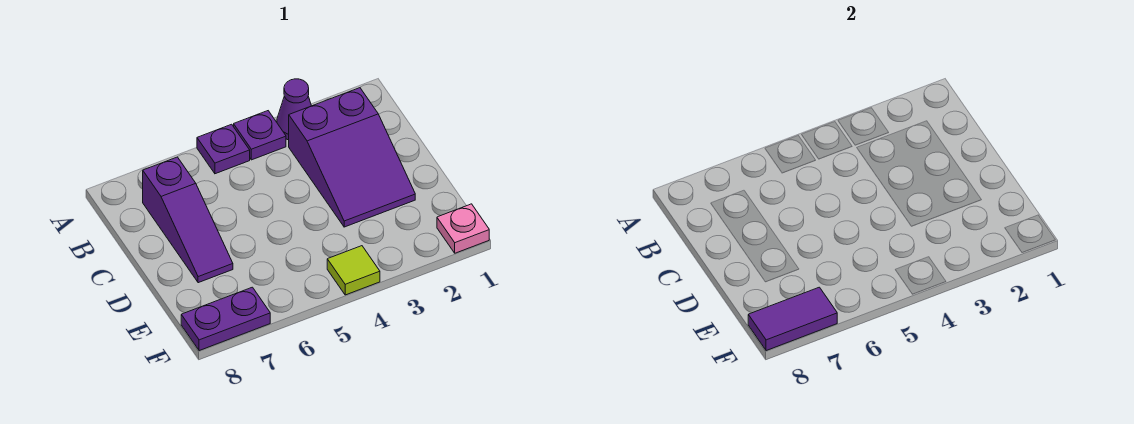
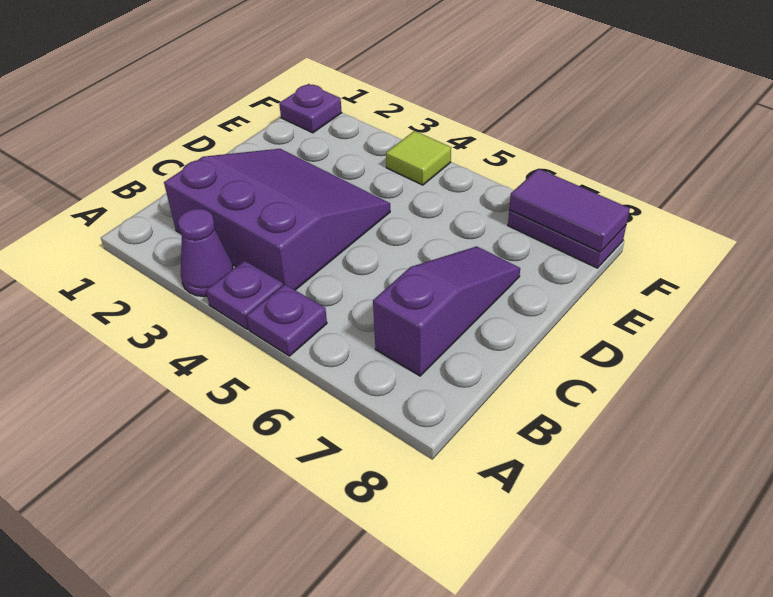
purple 2x3 slope [289,88,415,227] -> purple 3x3 slope [164,149,390,290]
pink 1x1 plate [437,204,489,253] -> purple 1x1 plate [279,84,342,133]

